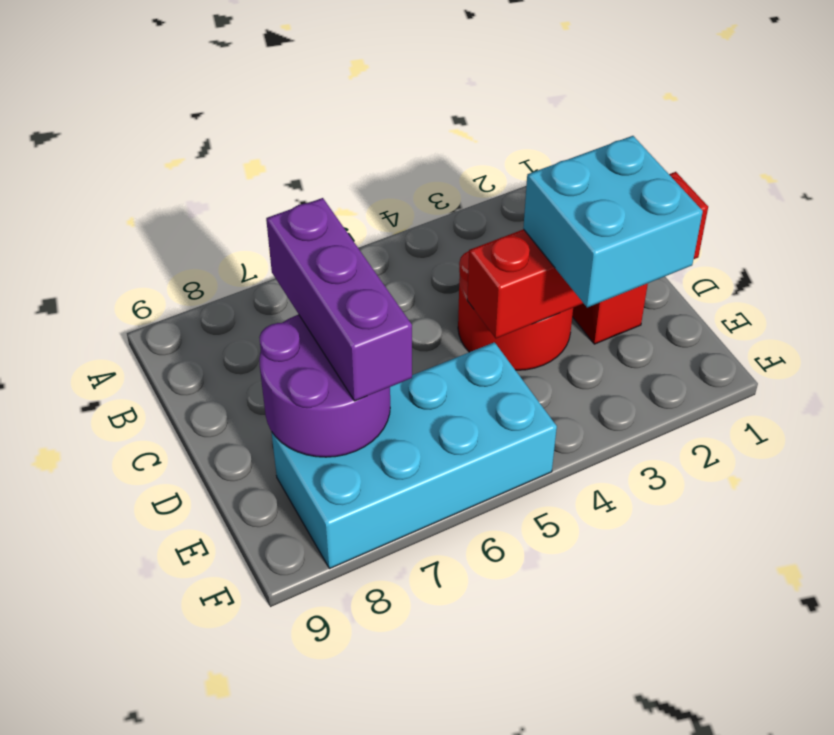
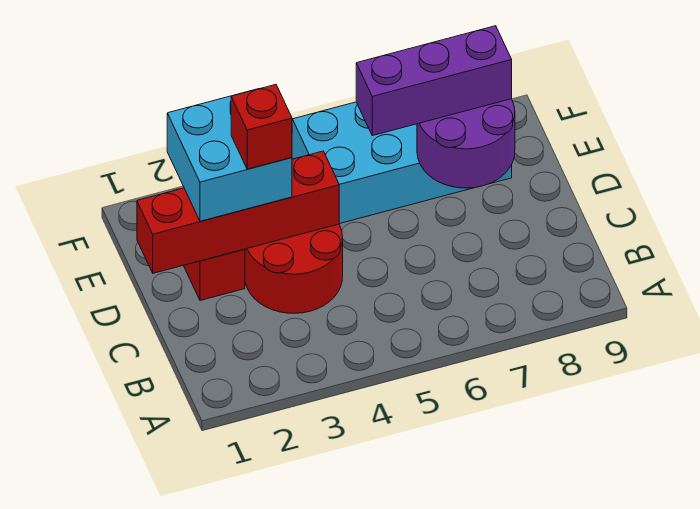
purple 1x3 brick [266,198,412,401] -> purple 1x3 brick turned to [356,26,512,136]
none -> red 1x1 brick [231,85,292,169]

